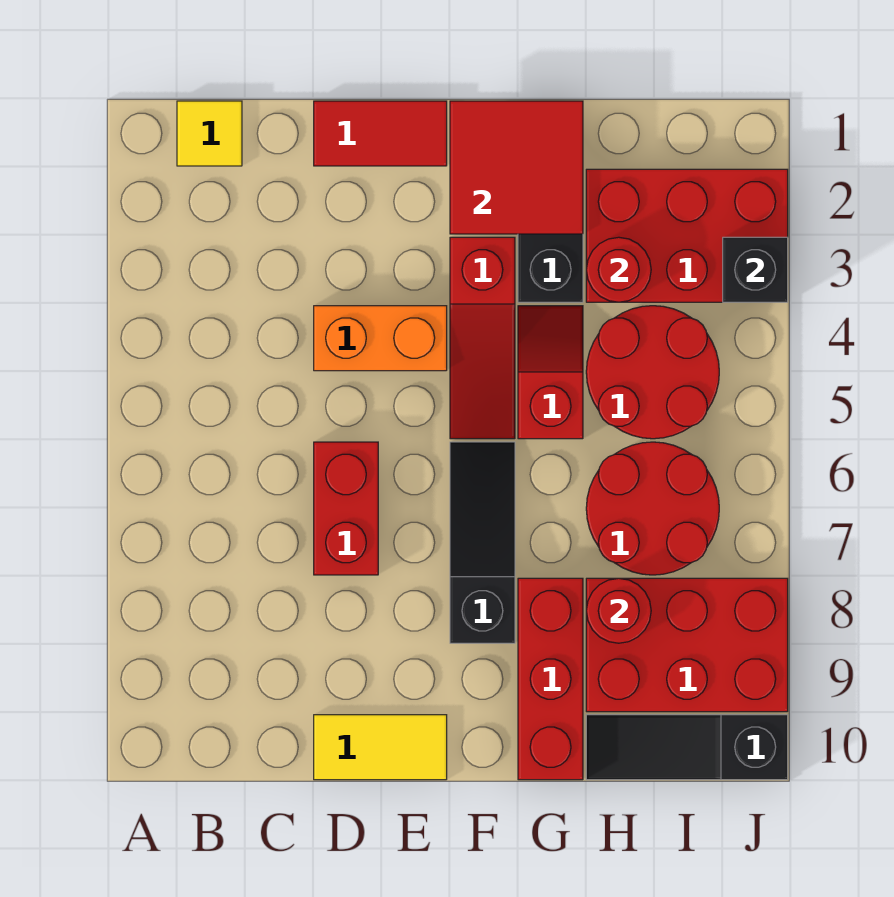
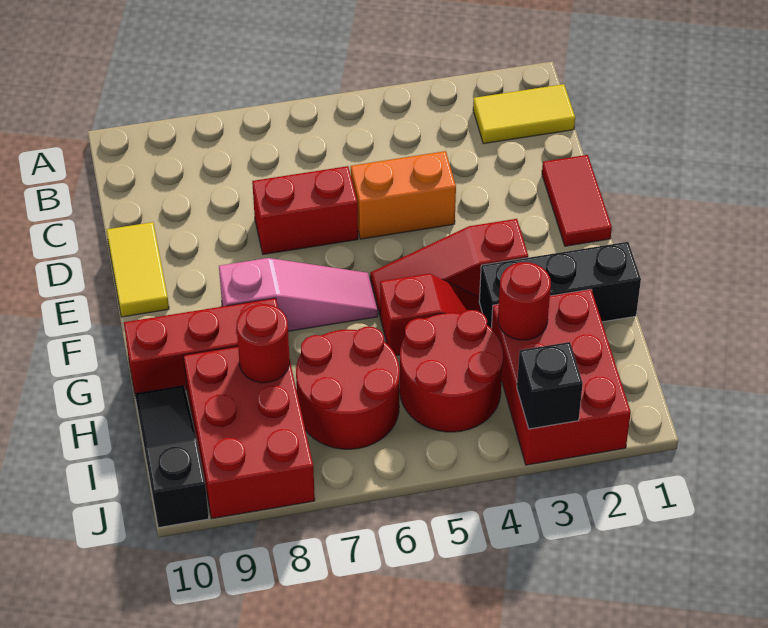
yellow 1x1 tile [177,101,242,166] -> yellow 1x2 tile [473,84,575,144]
orange 1x2 brick [314,306,447,371] -> orange 1x2 brick turned to [351,151,456,239]
red 2x2 tile [450,101,583,234] -> none
black 1x3 slope [450,442,515,643] -> pink 1x3 slope [219,258,378,331]

